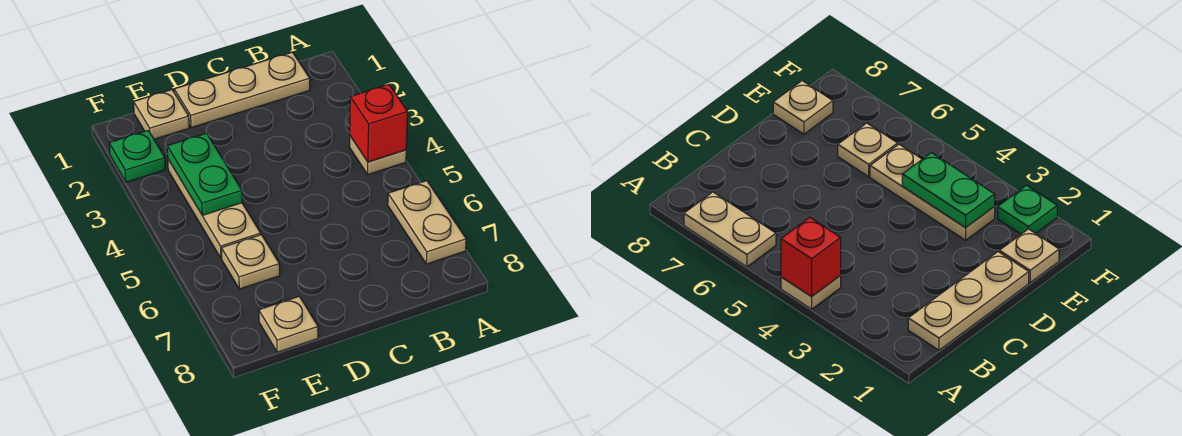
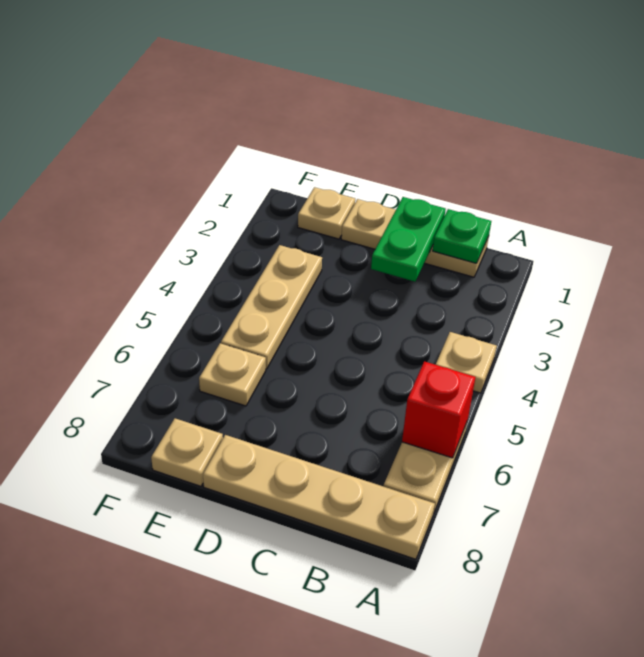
red 1x1 brick [350,84,408,162] -> red 1x1 brick moved to [402,361,476,458]
none -> tan 1x4 plate [203,435,435,559]
green 1x2 plate [167,133,242,215] -> green 1x2 plate moved to [371,197,446,282]
green 1x1 plate [109,130,165,182] -> green 1x1 plate moved to [433,209,491,263]

